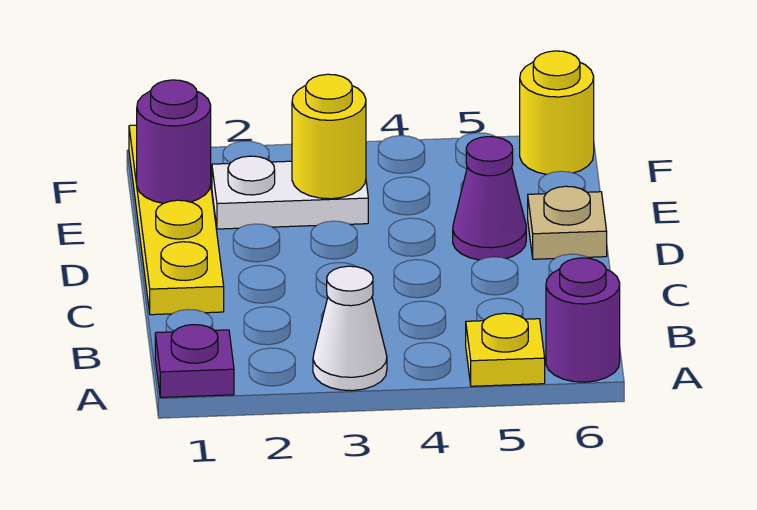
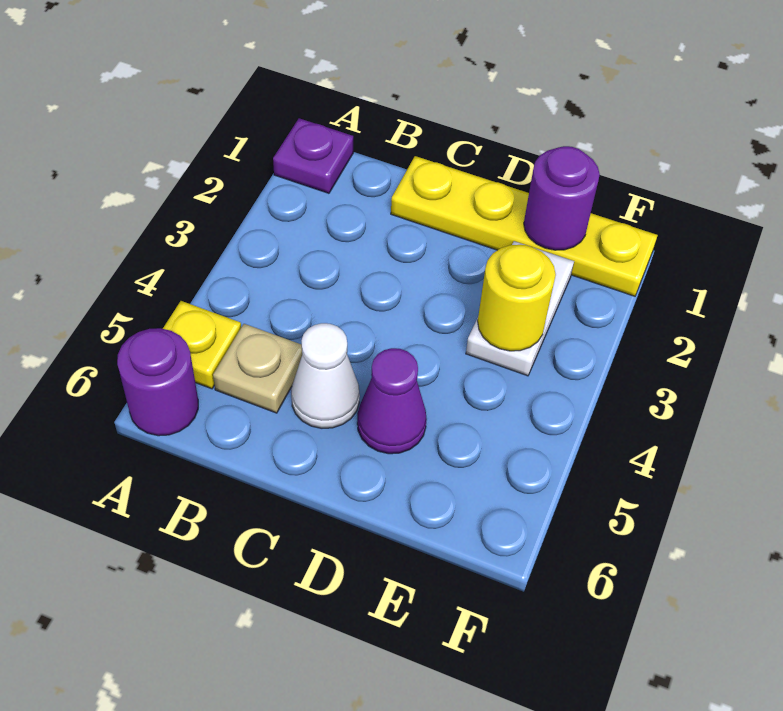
white 1x1 cone [313,266,387,391] -> white 1x1 cone moved to [291,323,360,428]
tan 1x1 plate [528,186,607,259] -> tan 1x1 plate moved to [213,324,302,413]
yellow 1x1 round brick [520,51,594,174] -> none

